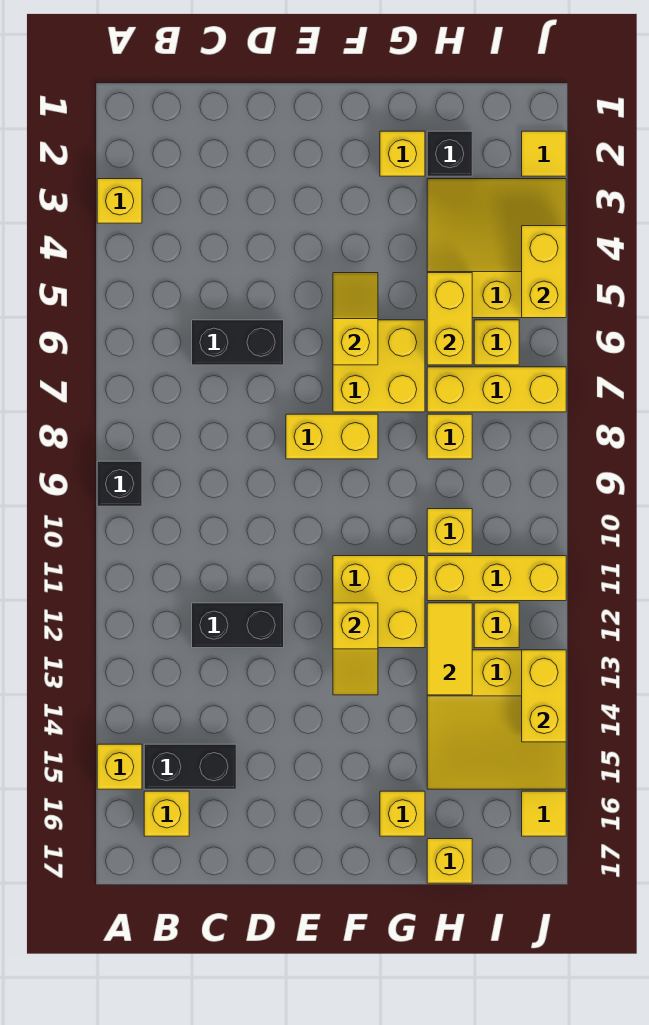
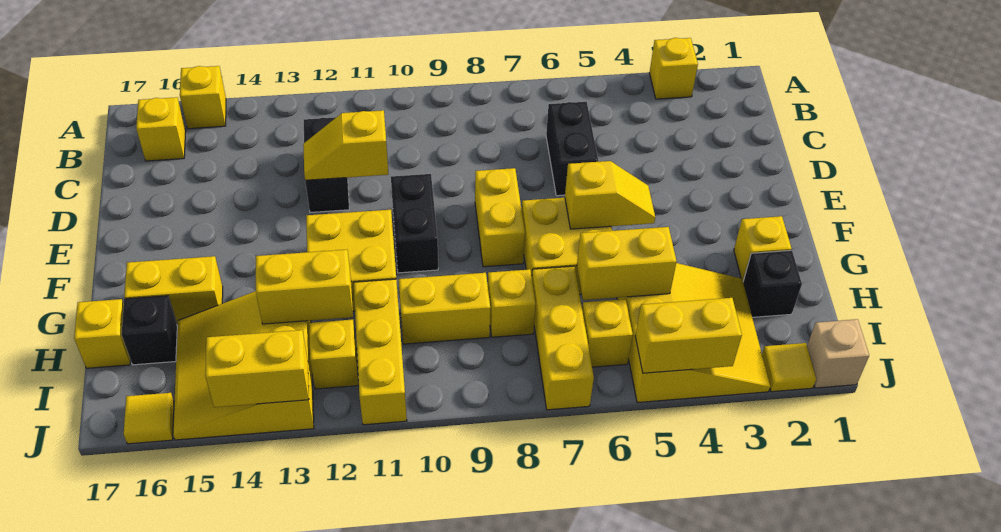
black 1x1 brick [97,461,142,506] -> black 1x1 brick moved to [122,296,177,365]
black 1x2 brick [144,744,236,789] -> black 1x2 brick moved to [391,174,438,273]
yellow 1x2 slope [333,603,378,695] -> yellow 1x2 slope moved to [303,110,388,181]
yellow 1x1 brick [380,791,425,836] -> yellow 1x2 brick [124,256,223,324]
yellow 1x1 brick [427,509,472,553] -> yellow 1x2 brick [399,273,490,344]
yellow 1x2 tile [427,603,472,695] -> yellow 1x2 brick [256,250,353,324]
none -> tan 1x1 brick [807,319,869,388]

